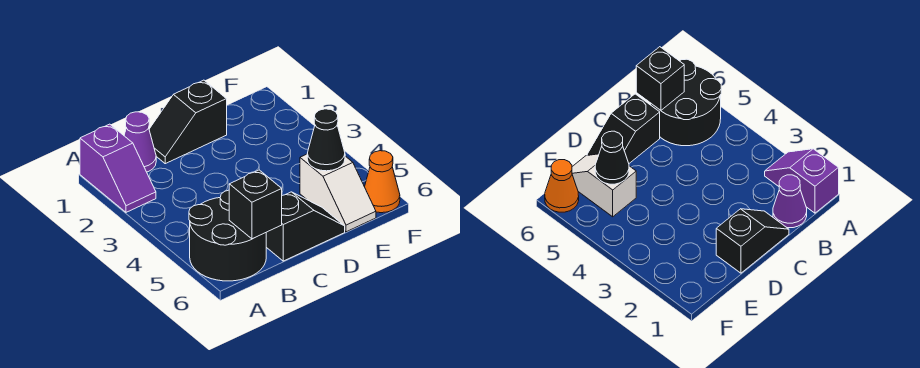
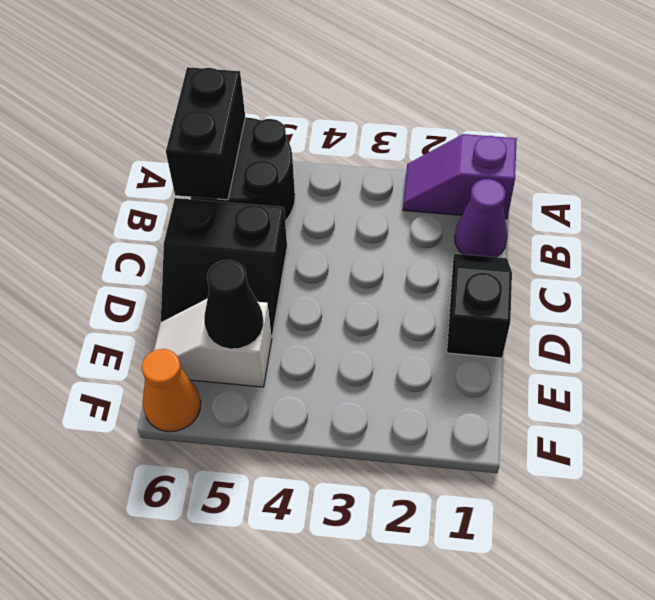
black 1x1 brick [229,170,282,239] -> black 1x2 brick [166,67,245,200]
black 1x2 slope [266,192,345,261] -> black 2x2 slope [161,198,287,337]

